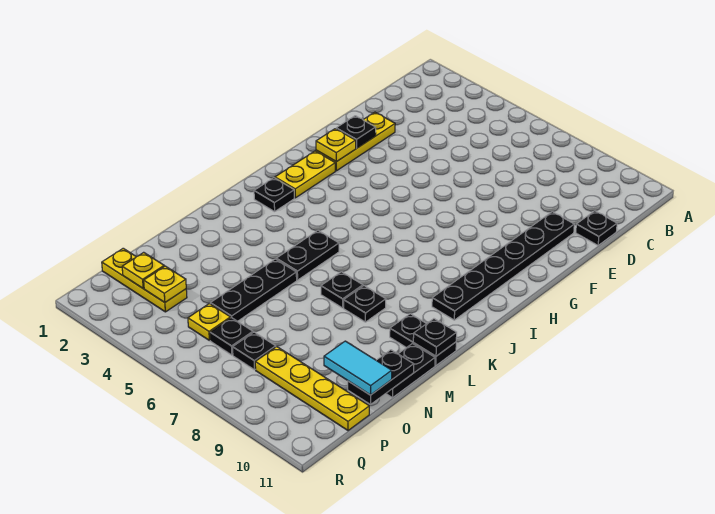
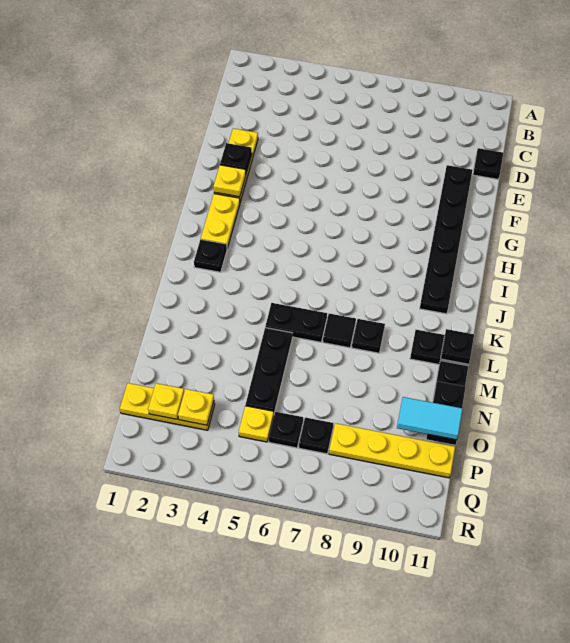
black 1x2 plate [276,231,339,280] -> black 1x2 plate turned to [265,303,327,342]
black 1x1 plate [321,272,363,308] -> black 1x1 tile [323,313,356,348]

